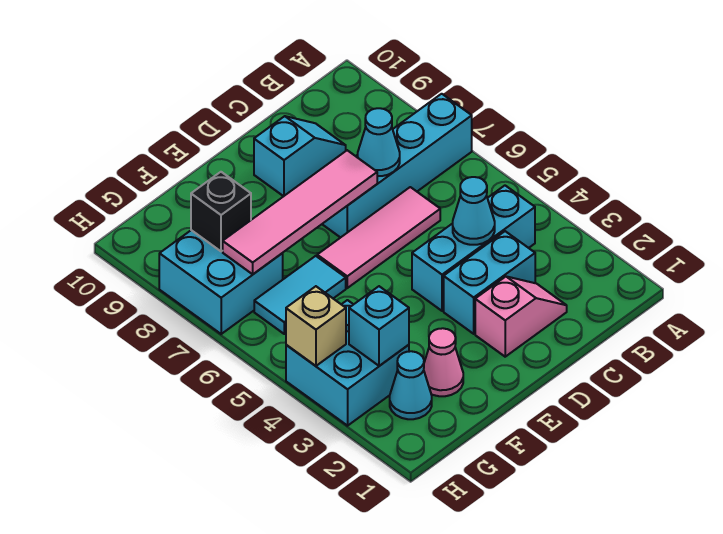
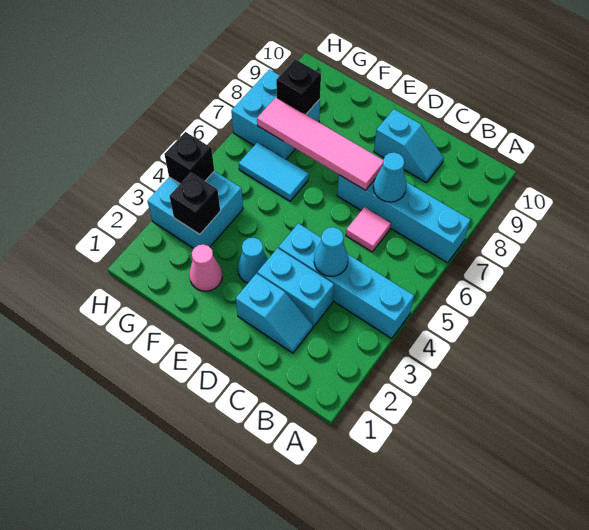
cyan 1x3 brick [412,186,535,311] -> cyan 1x4 brick [279,223,414,339]
pink 1x2 slope [475,277,567,357] -> cyan 1x2 slope [236,274,313,353]
pink 1x3 tile [317,187,440,288] -> pink 1x1 tile [346,207,391,252]
cyan 1x1 cone [390,351,432,419] -> cyan 1x1 cone moved to [238,238,268,283]
cyan 1x1 brick [349,286,409,366] -> black 1x1 brick [169,173,220,234]
tan 1x1 brick [286,286,346,366] -> black 1x1 brick [164,132,214,184]

